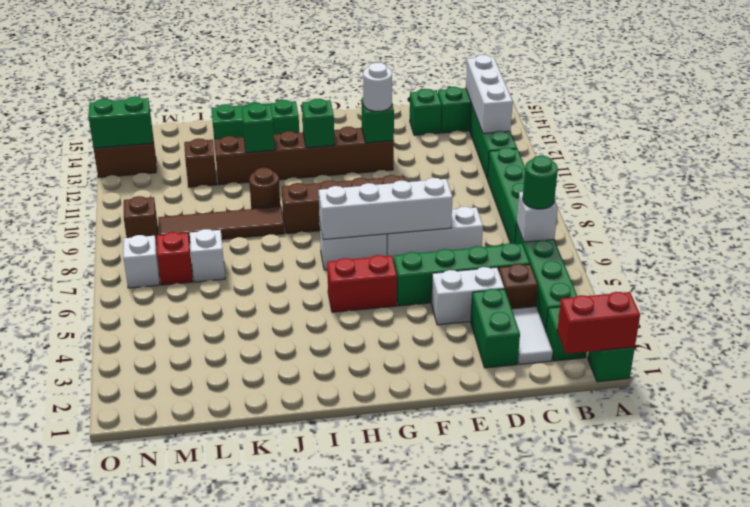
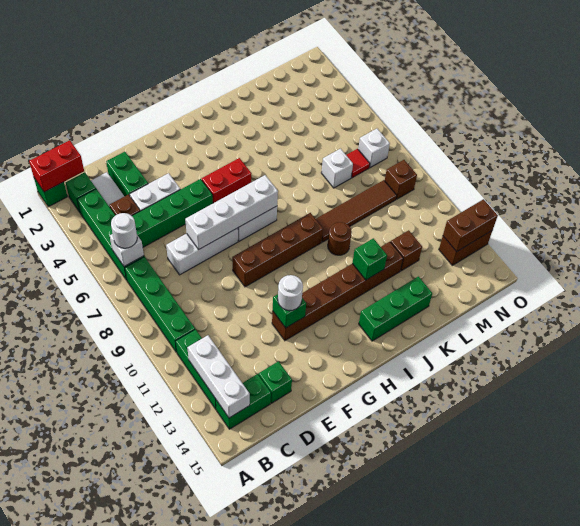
green 1x1 round brick [523,156,558,209] -> white 1x1 round brick [111,213,137,248]
green 1x1 brick [302,99,334,148] -> none
red 1x1 brick [157,232,192,285] -> red 1x1 tile [346,149,370,178]
green 1x2 brick [89,96,153,148] -> brown 1x2 brick [443,199,498,252]

